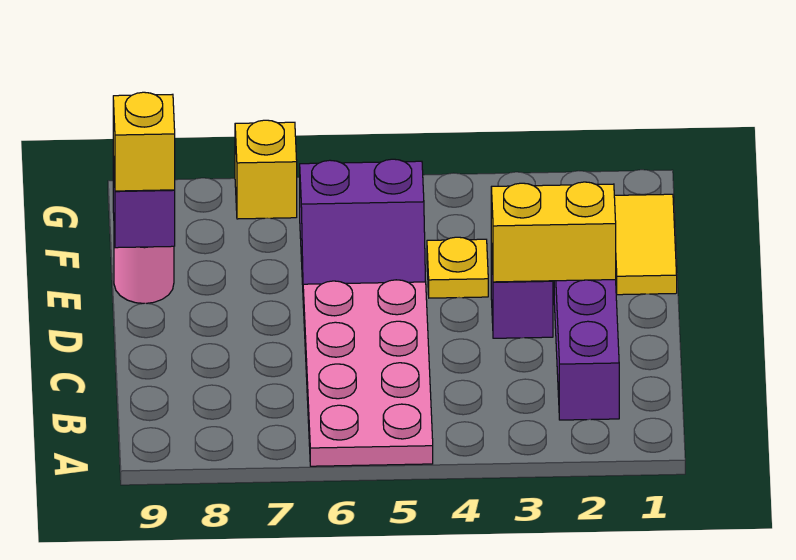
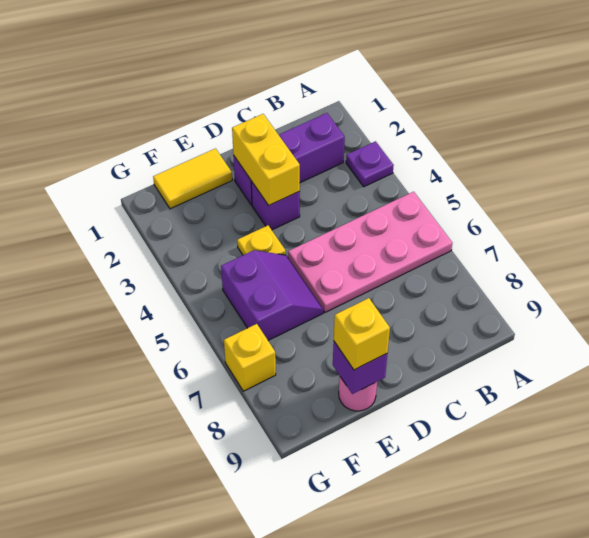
none -> purple 1x1 plate [346,141,394,187]

